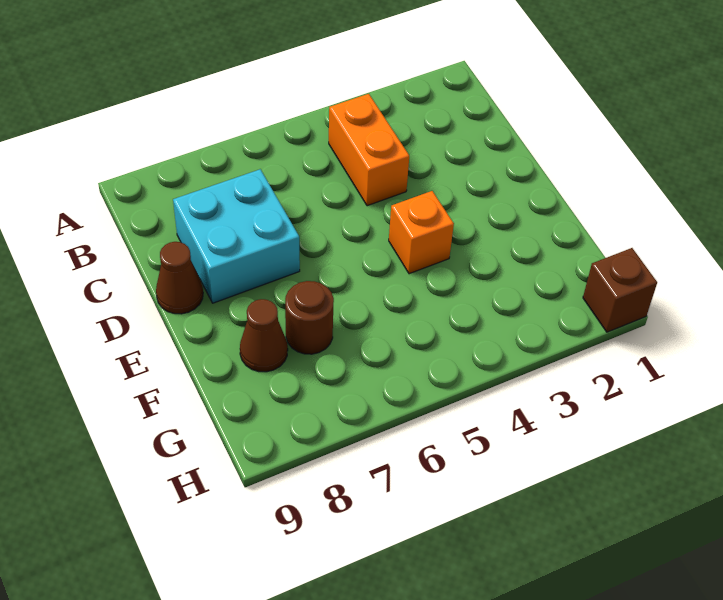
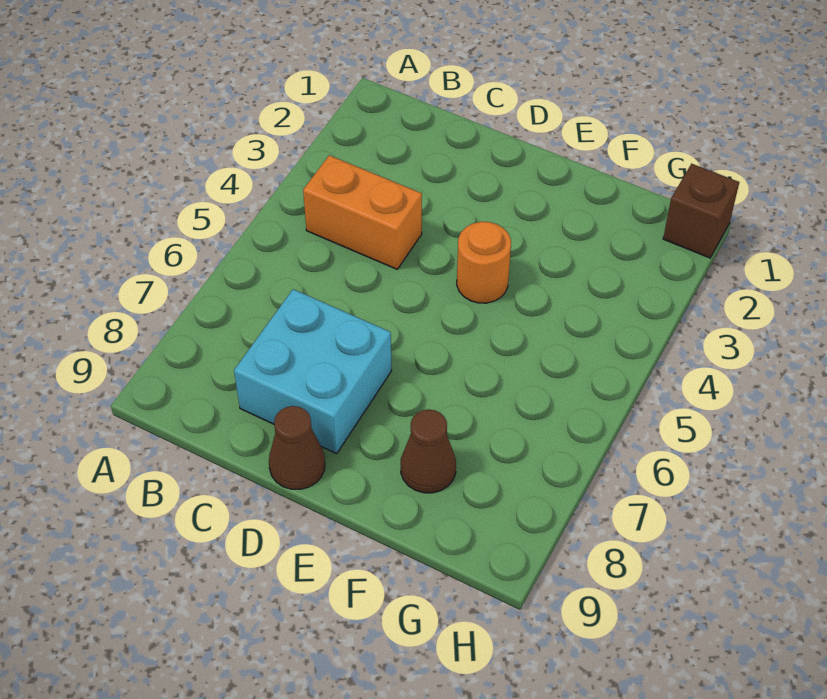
orange 1x1 brick [389,191,454,274] -> orange 1x1 round brick [457,222,511,303]
brown 1x1 round brick [285,281,334,354] -> none

